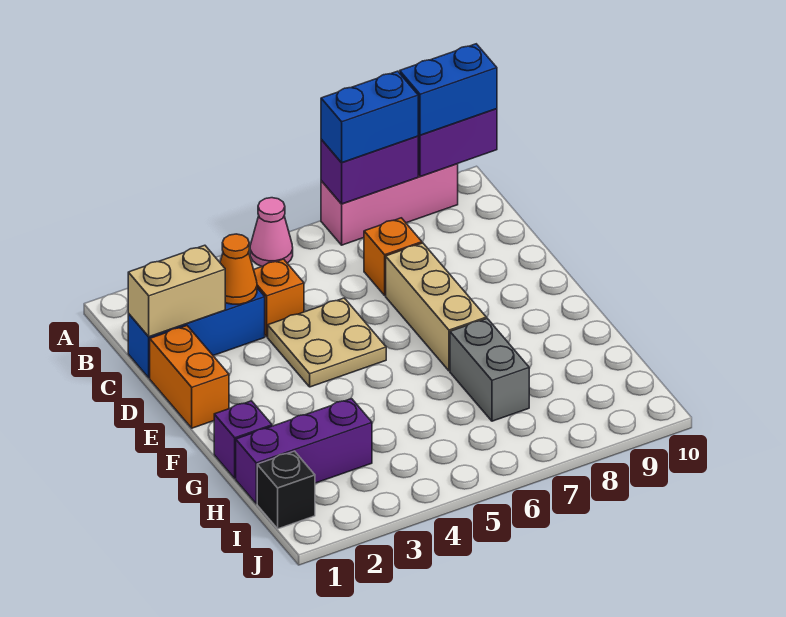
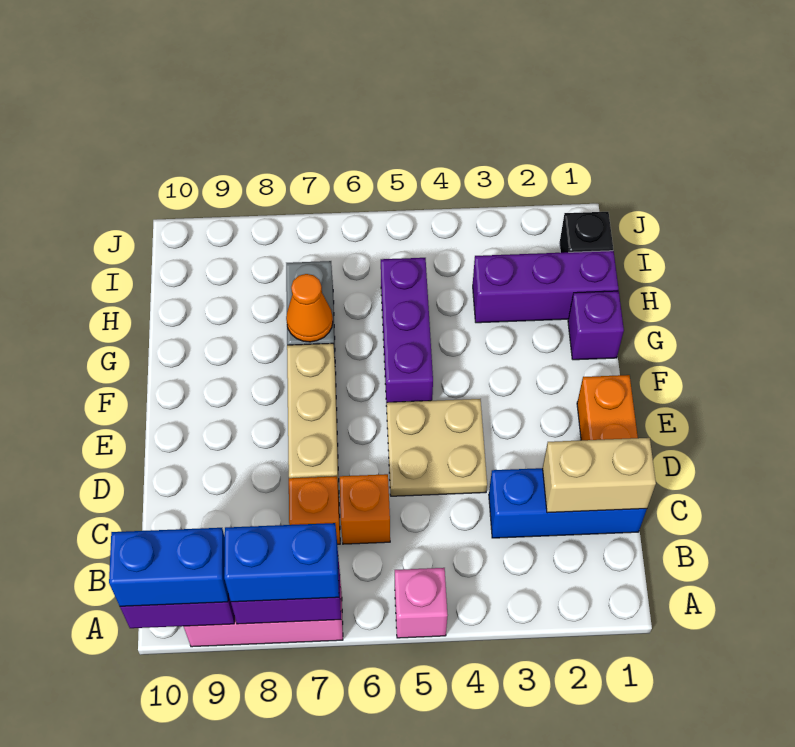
pink 1x1 cone [250,198,293,266] -> pink 1x1 brick [395,568,448,638]
orange 1x1 cone [220,234,257,304] -> orange 1x1 cone moved to [286,274,333,342]
orange 1x1 brick [254,259,304,337] -> orange 1x1 brick moved to [340,474,390,544]
none -> purple 1x3 brick [381,258,433,406]

